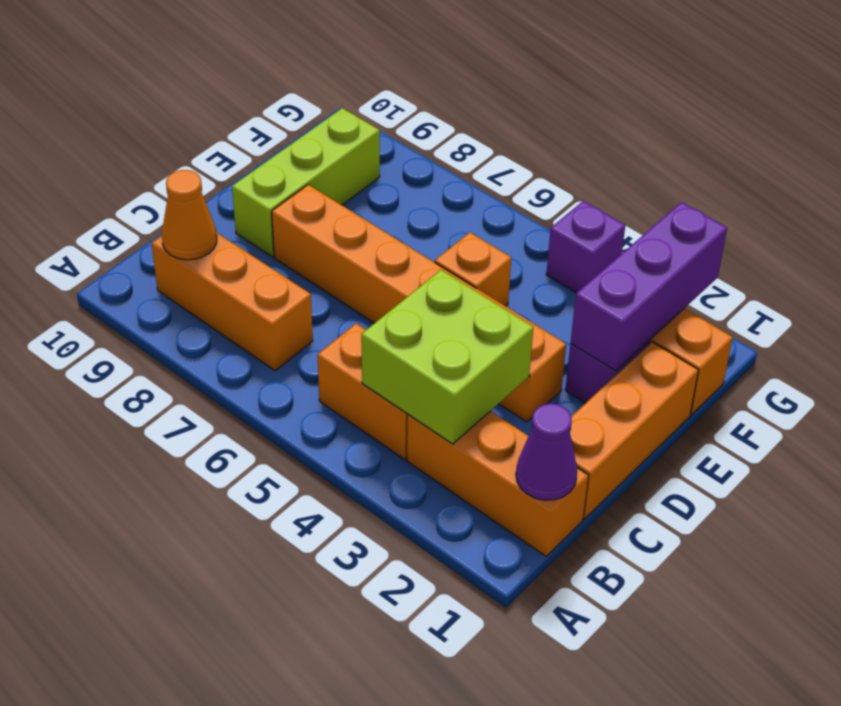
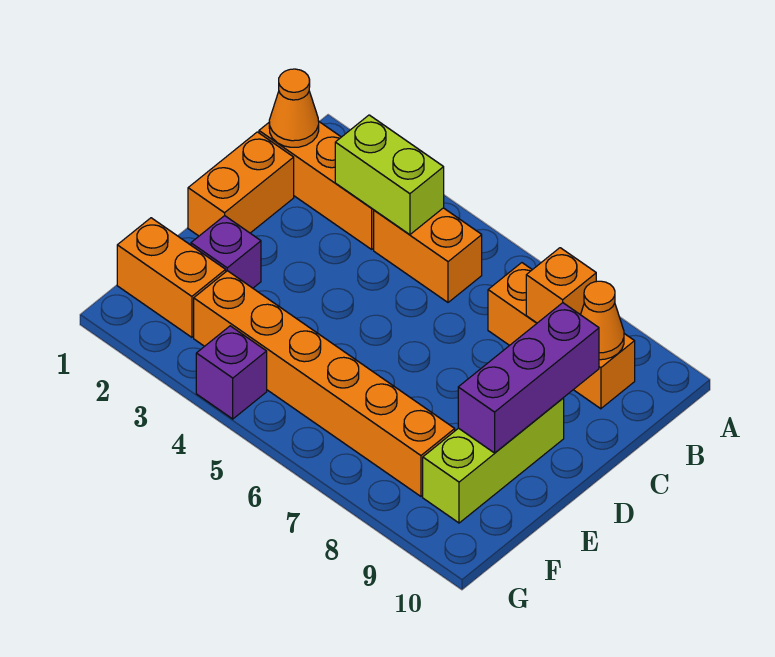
purple 1x1 cone [516,404,577,500] -> orange 1x1 cone [269,69,319,147]
lime 2x2 brick [361,270,533,444] -> lime 1x2 brick [335,115,444,235]
orange 1x3 brick [570,342,698,519] -> orange 1x2 brick [188,132,294,236]
orange 1x6 brick [272,185,566,422] -> orange 1x6 brick moved to [194,271,455,496]
purple 1x3 brick [571,202,727,371] -> purple 1x3 brick moved to [458,303,599,453]
orange 1x1 brick [435,232,511,306] -> orange 1x1 brick moved to [526,248,596,323]

